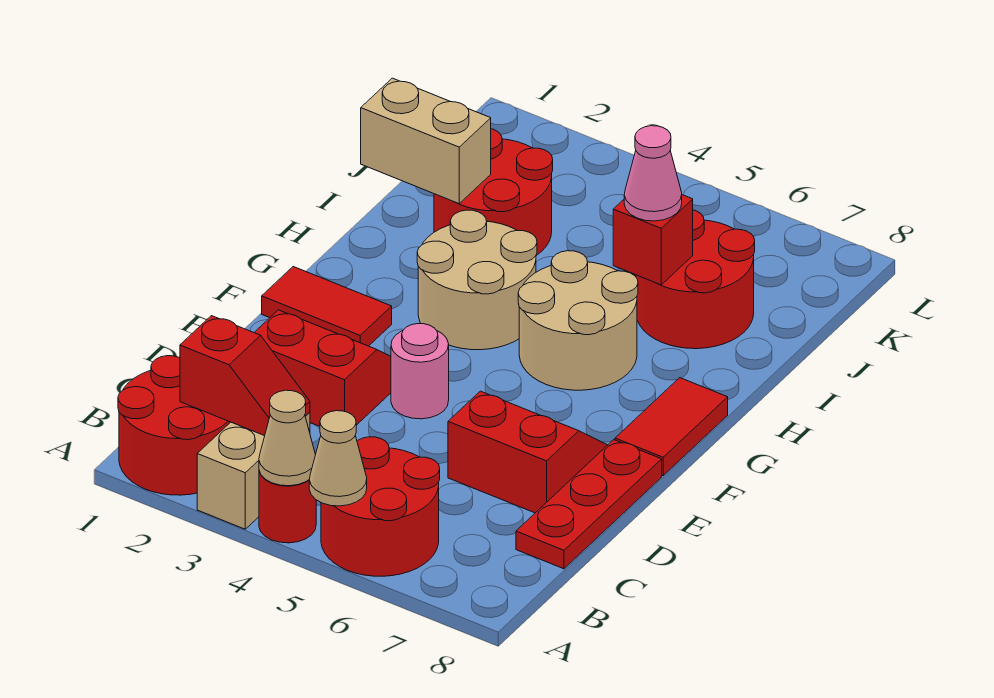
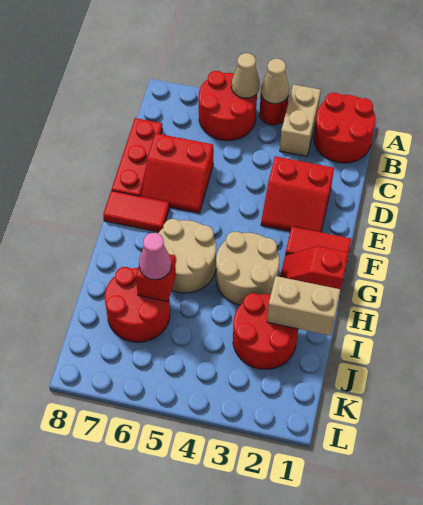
red 1x2 slope [180,316,310,436] -> red 1x2 slope moved to [280,246,349,297]
pink 1x1 round brick [391,324,449,419] -> none
red 1x2 tile [615,378,728,476] -> red 1x2 tile turned to [103,191,169,232]

